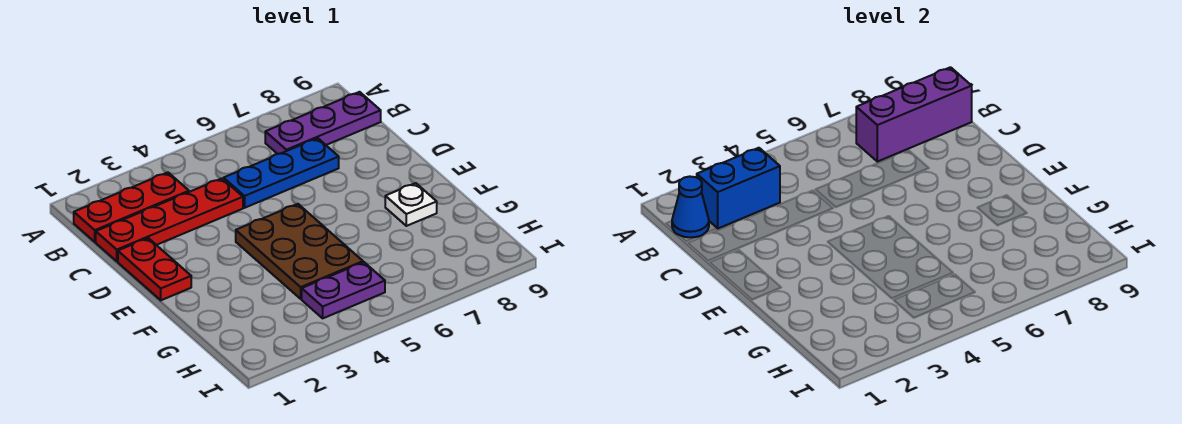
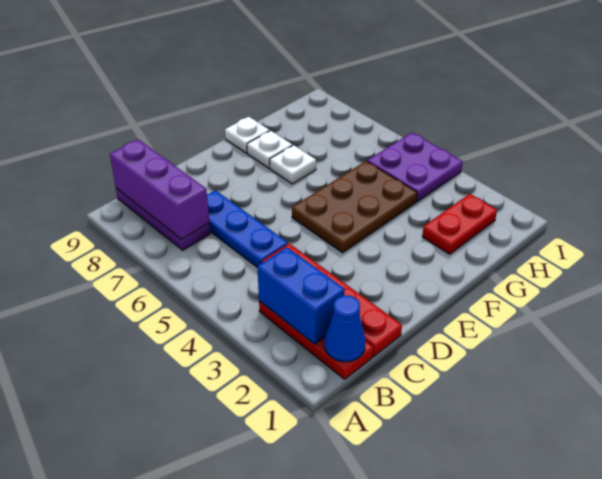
red 1x2 plate [118,238,191,300] -> red 1x2 plate moved to [422,194,497,254]
none -> white 1x1 plate [270,145,316,184]
none -> white 1x1 plate [225,117,270,153]
purple 1x2 plate [302,262,385,318] -> purple 2x2 plate [367,133,463,202]

